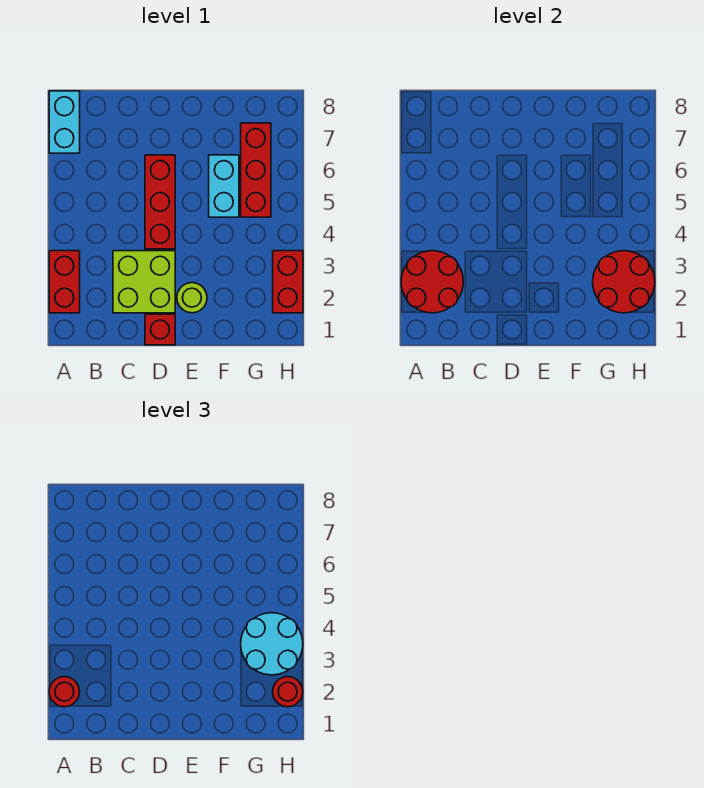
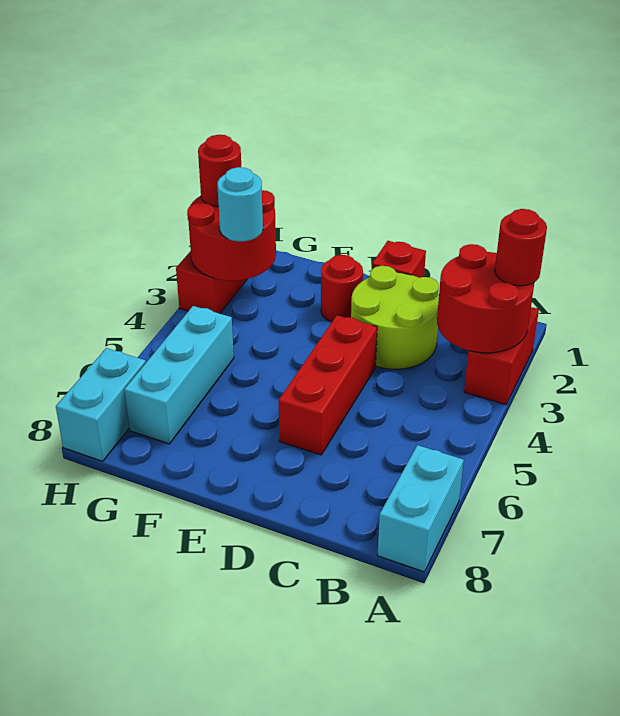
lime 2x2 brick [113,251,175,313] -> lime 2x2 round brick [351,266,439,369]
lime 1x1 round brick [177,283,207,313] -> red 1x1 round brick [321,255,363,322]
cyan 1x2 brick [209,155,239,217] -> cyan 1x2 brick moved to [56,348,146,461]
cyan 2x2 round brick [241,613,303,675] -> cyan 1x1 round brick [218,167,263,241]
red 1x3 brick [241,123,271,217] -> cyan 1x3 brick [124,306,234,444]

